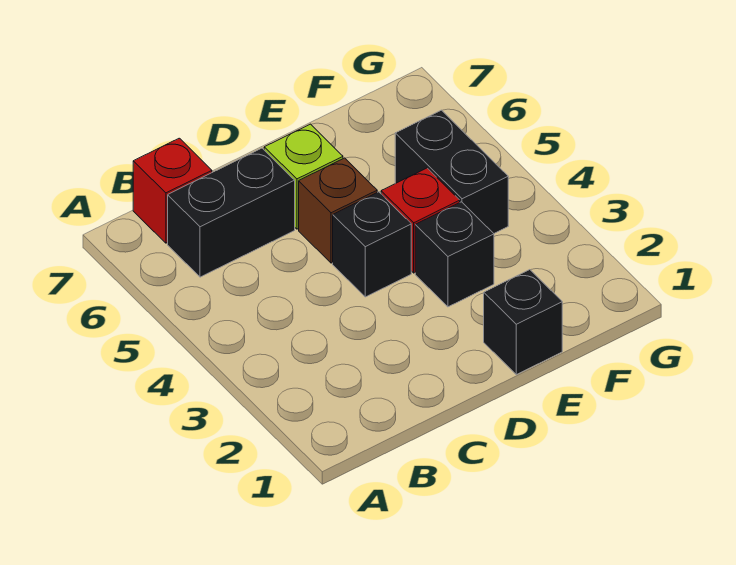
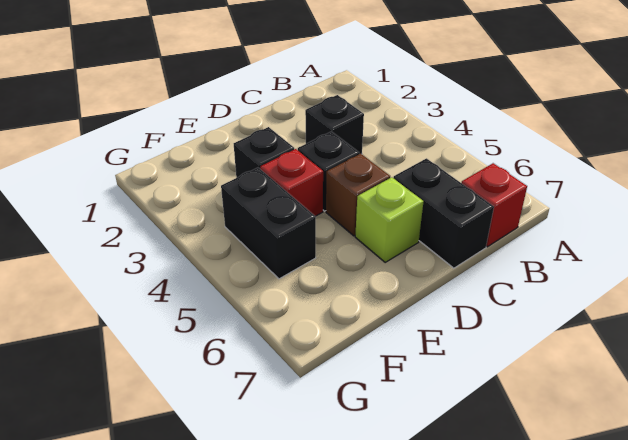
black 1x2 brick [168,148,295,277] -> black 1x2 brick turned to [394,158,494,268]
black 1x1 brick [484,270,562,375] -> black 1x1 brick moved to [305,95,364,154]

